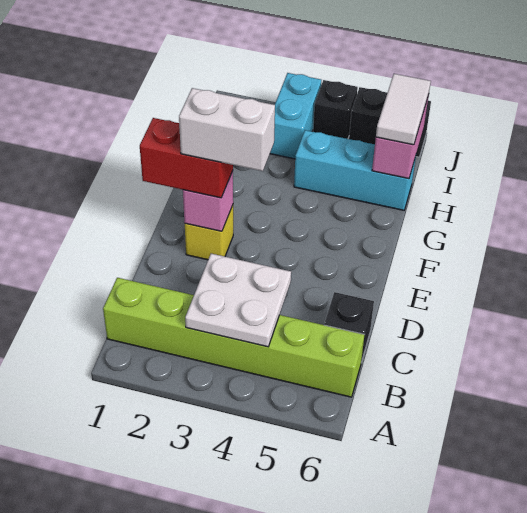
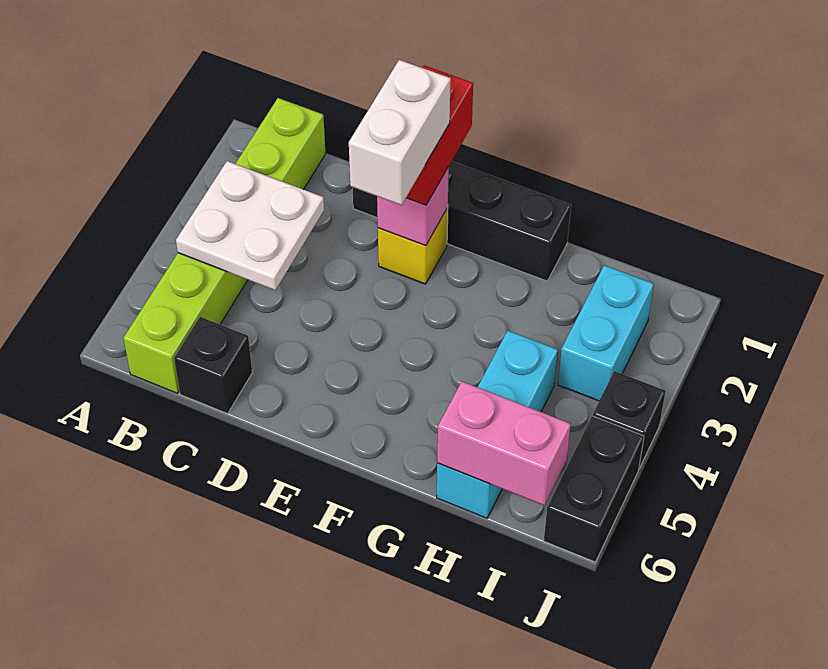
none -> black 1x4 brick [353,161,571,281]
white 1x2 tile [376,74,431,145] -> none
cyan 1x2 brick [270,73,321,159] -> cyan 1x2 brick turned to [558,265,654,401]

